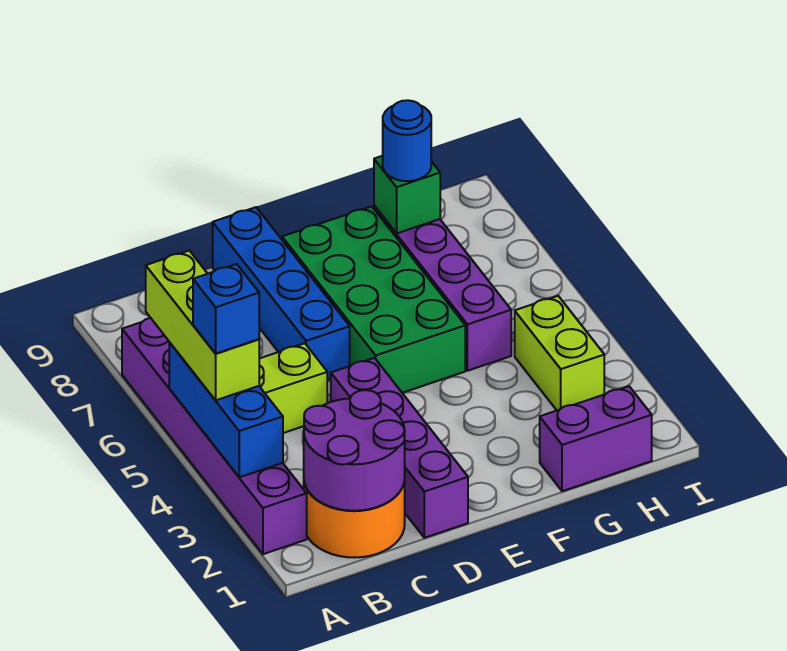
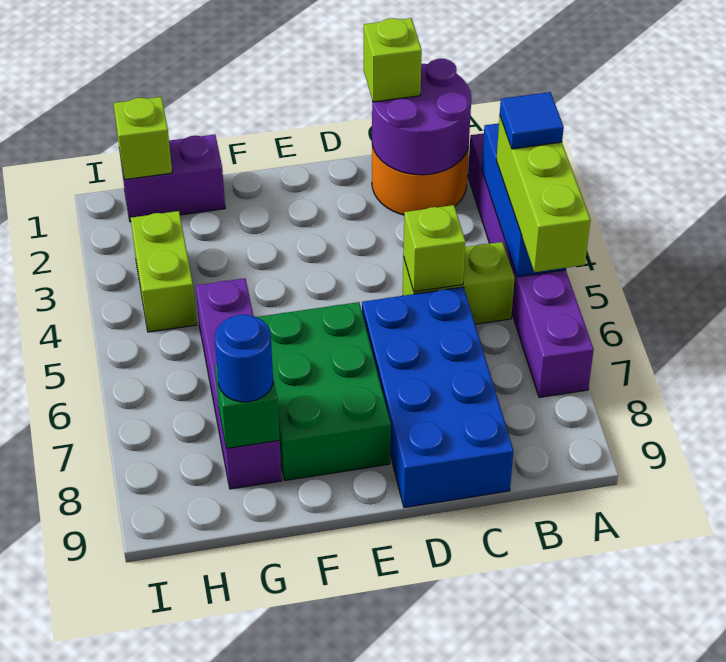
blue 1x1 brick [193,264,259,354] -> blue 1x1 tile [500,92,564,149]
none -> lime 1x1 brick [364,18,422,102]
none -> lime 1x1 brick [403,205,466,292]
purple 1x4 brick [331,358,468,538] -> none
blue 1x4 brick [213,207,350,380] -> blue 2x4 brick [362,287,514,508]
green 2x4 brick [282,206,465,393] -> green 2x3 brick [257,302,391,480]
none -> lime 1x1 brick [114,97,172,180]

